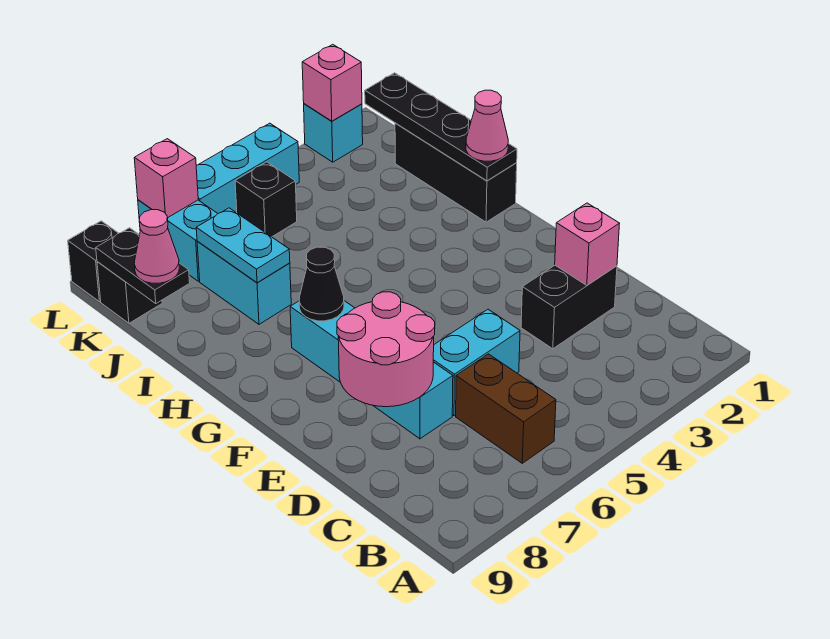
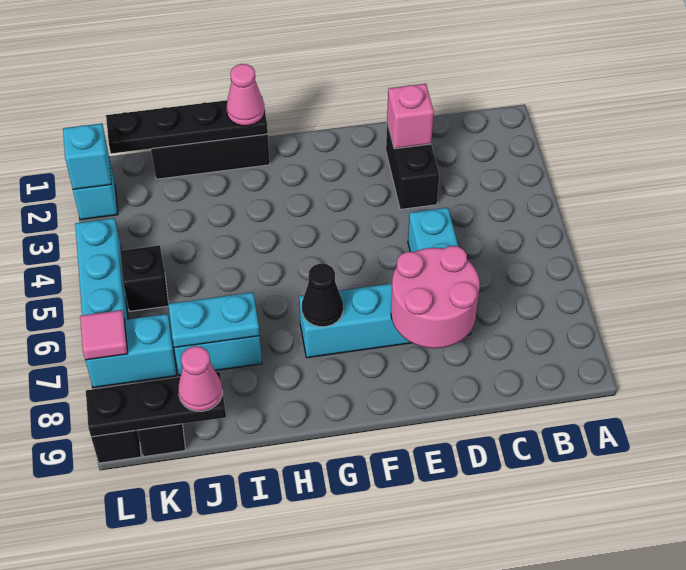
brown 1x2 brick [456,354,556,463] -> none
black 1x2 plate [96,228,190,303] -> black 1x3 plate [86,372,226,437]
pink 1x1 brick [302,44,362,121] -> cyan 1x1 brick [63,123,112,189]
pink 1x1 brick [134,139,198,218] -> pink 1x1 tile [80,310,128,360]

